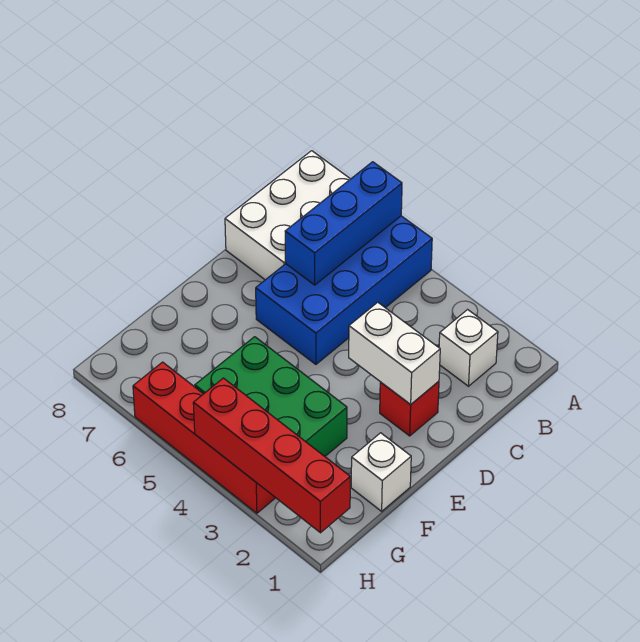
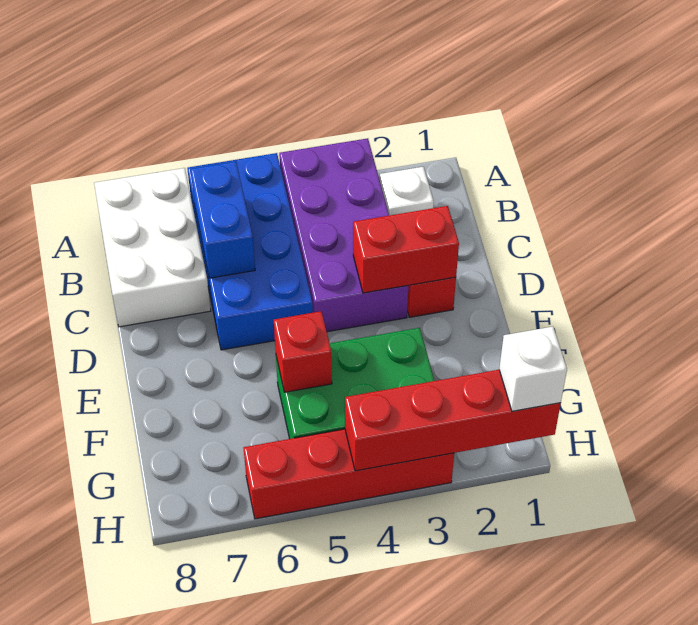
none -> purple 2x4 brick [279,138,408,332]
blue 1x3 brick [285,162,402,285] -> blue 1x2 brick [191,161,255,278]
white 1x2 brick [349,302,440,405] -> red 1x2 brick [353,206,459,293]
white 1x1 brick [351,433,411,511] -> white 1x1 brick moved to [499,327,567,411]
none -> red 1x1 brick [274,311,332,392]

